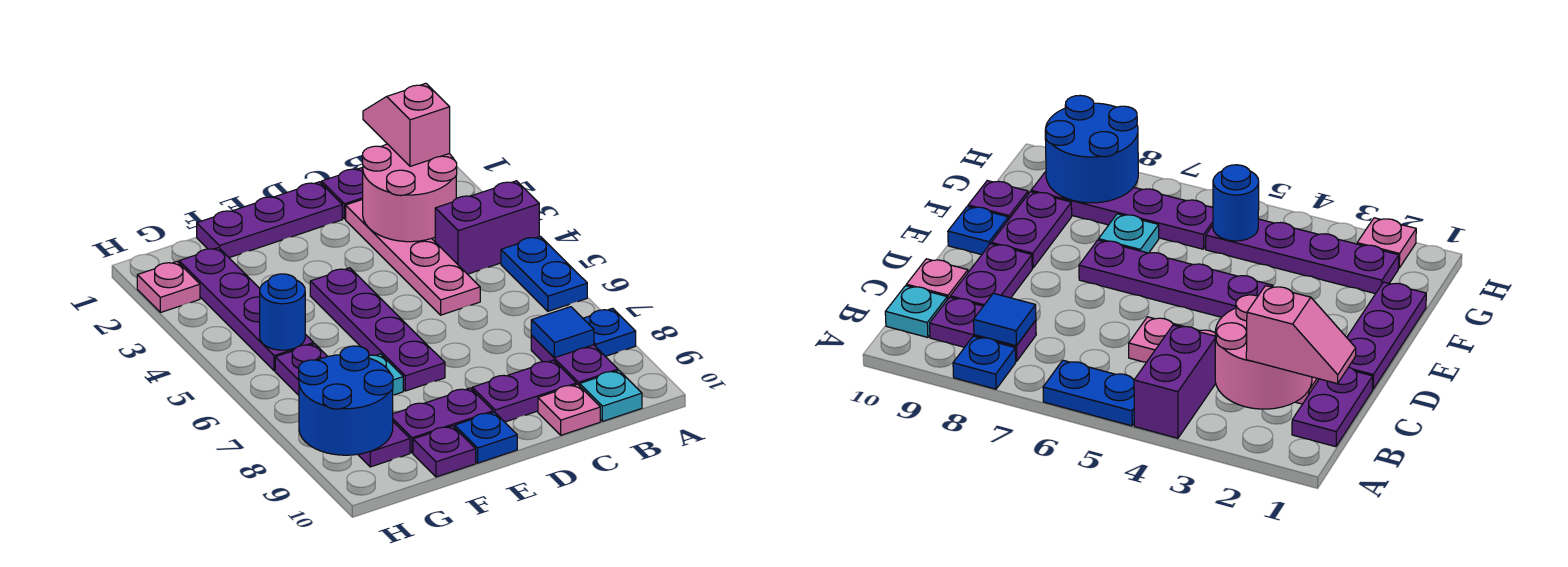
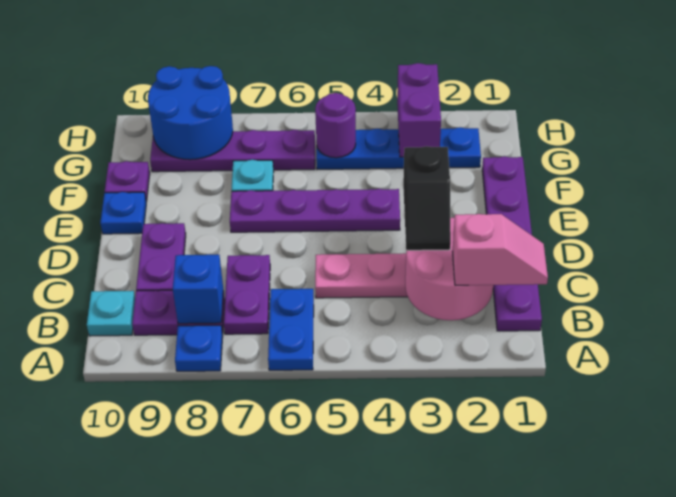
purple 1x2 brick [435,181,539,274] -> purple 1x2 brick moved to [397,63,441,157]
blue 1x2 plate [501,236,587,311] -> blue 1x2 plate turned to [268,289,314,370]
blue 1x1 tile [531,307,594,358] -> blue 1x1 brick [173,255,223,324]
none -> black 1x2 slope [403,146,451,250]
pink 1x1 plate [538,384,600,435] -> none
purple 1x2 plate [393,388,493,453] -> purple 1x2 plate moved to [224,255,270,334]
purple 1x4 plate [179,248,314,371] -> blue 1x4 plate [316,127,481,169]
blue 1x1 round brick [260,274,305,350] -> purple 1x1 round brick [315,93,356,158]
pink 1x1 plate [137,262,200,313] -> none

